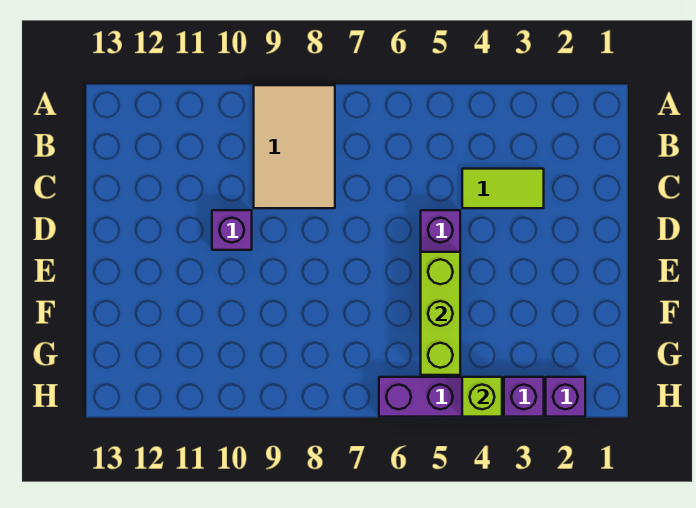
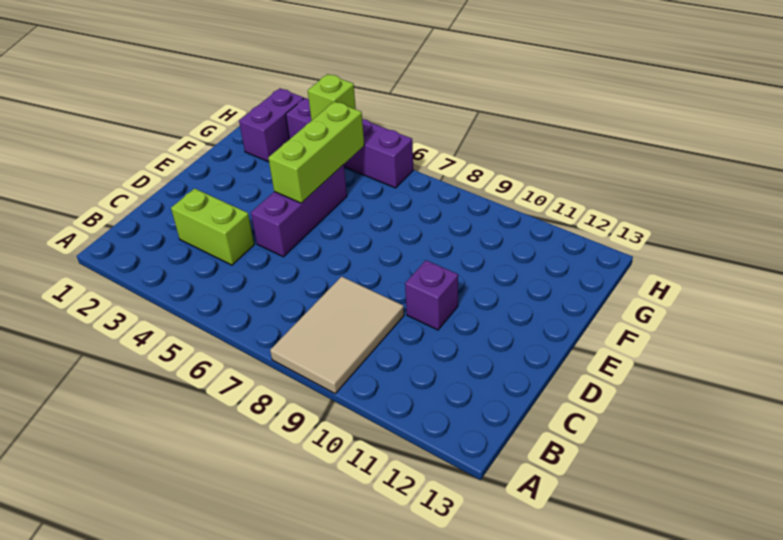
lime 1x2 tile [462,169,544,208] -> lime 1x2 brick [171,188,254,265]
purple 1x1 brick [546,377,585,417] -> purple 1x2 brick [239,88,304,162]

